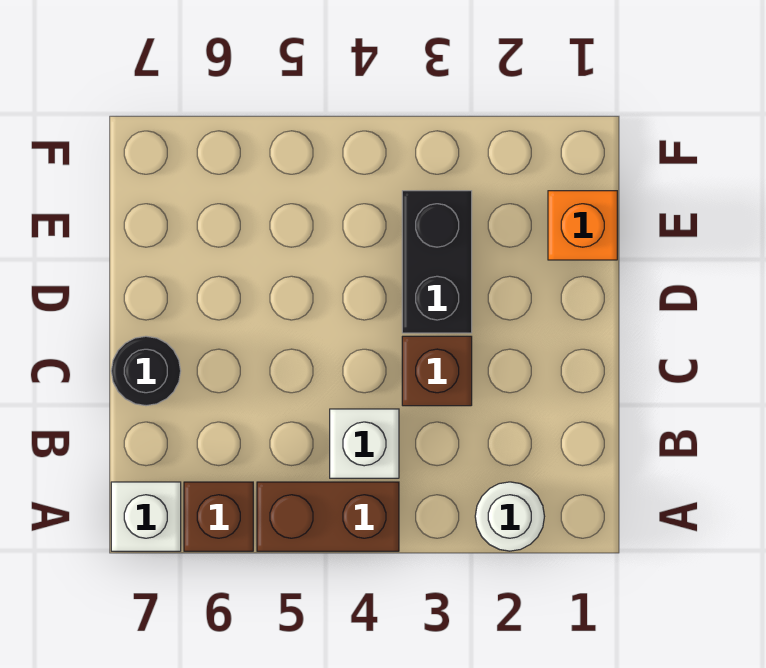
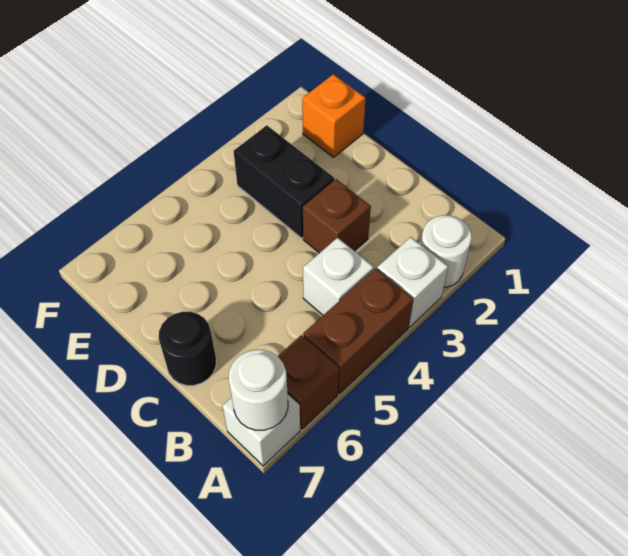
none -> white 1x1 brick [377,237,448,327]
none -> white 1x1 round brick [229,350,288,430]

